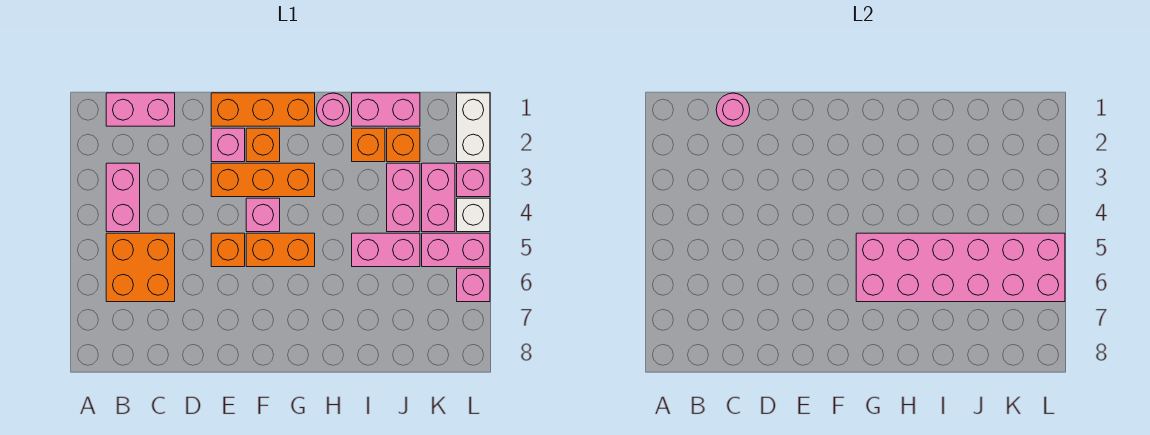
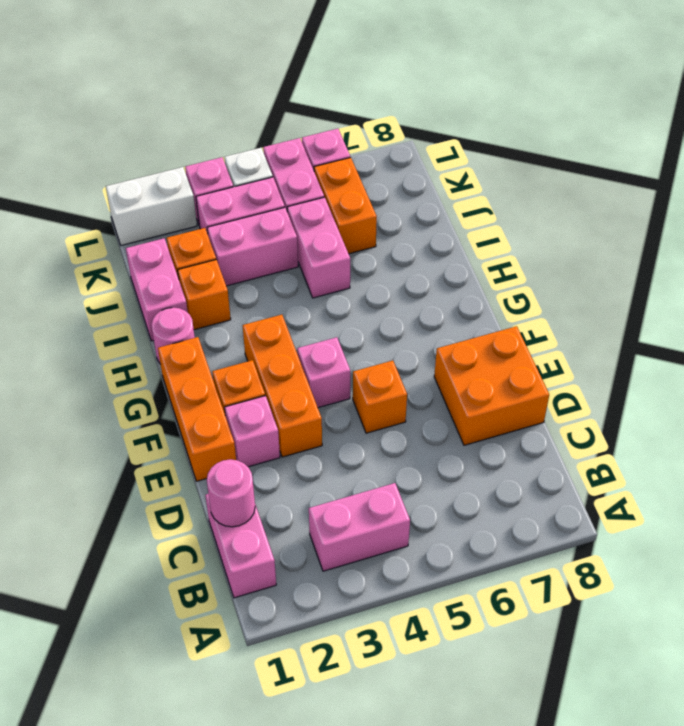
orange 2x2 brick [106,233,175,302] -> orange 2x2 brick moved to [434,326,549,445]
orange 1x2 brick [246,233,315,267] -> orange 1x2 brick moved to [314,157,377,254]
pink 2x6 brick [856,233,1065,302] -> none

